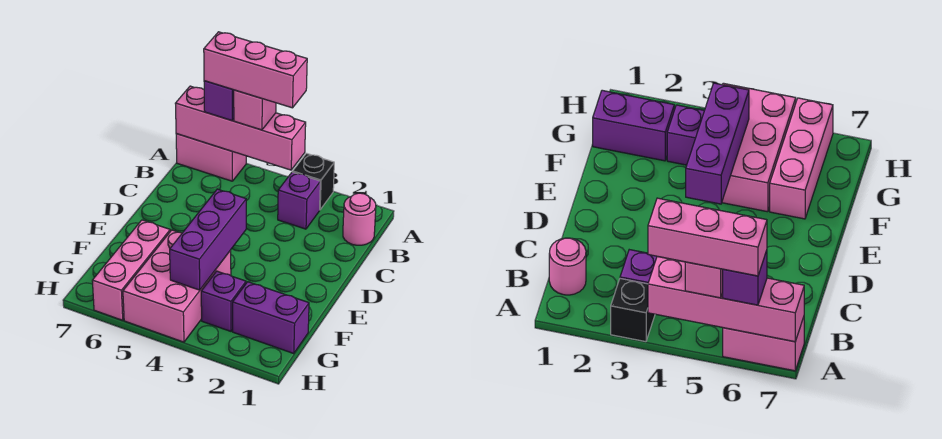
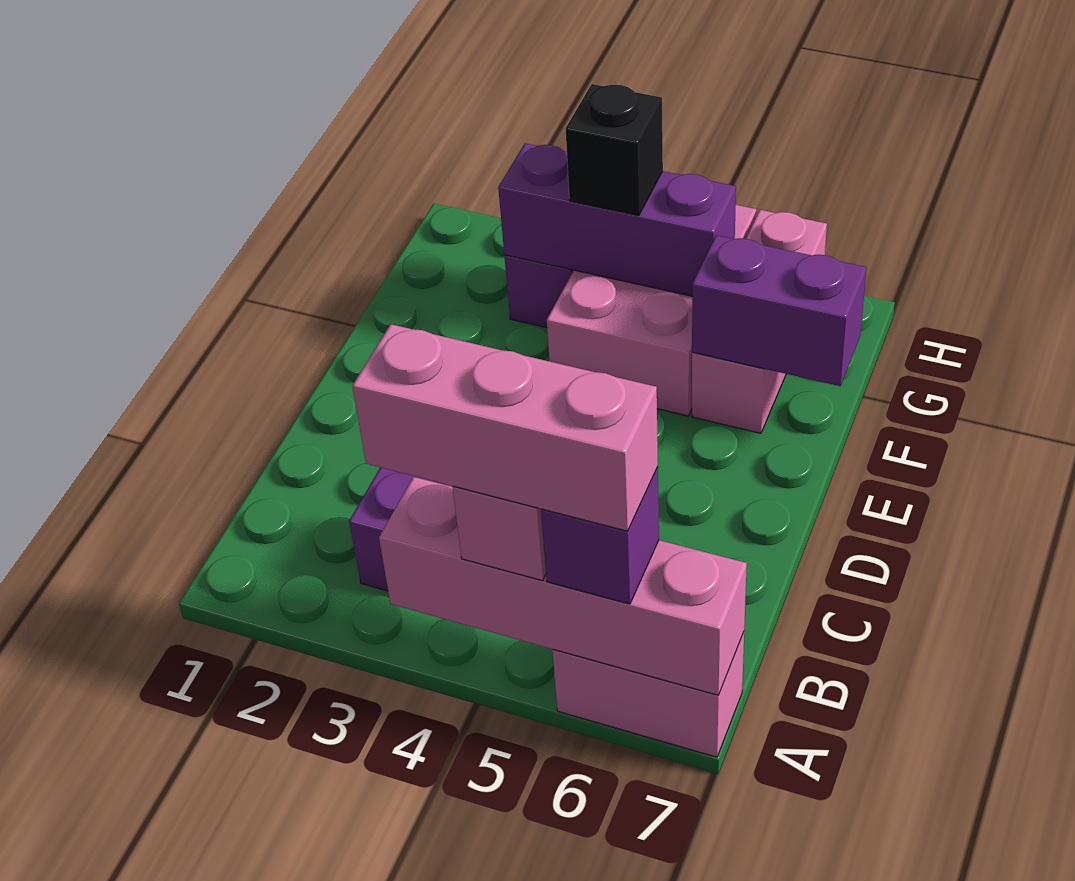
black 1x1 brick [293,153,334,209] -> black 1x1 brick moved to [565,84,663,216]
pink 1x1 round brick [343,193,376,245] -> none
purple 1x3 brick [170,189,246,290] -> purple 1x3 brick turned to [498,143,736,296]
purple 1x2 brick [233,282,309,354] -> purple 1x2 brick moved to [692,235,867,386]

